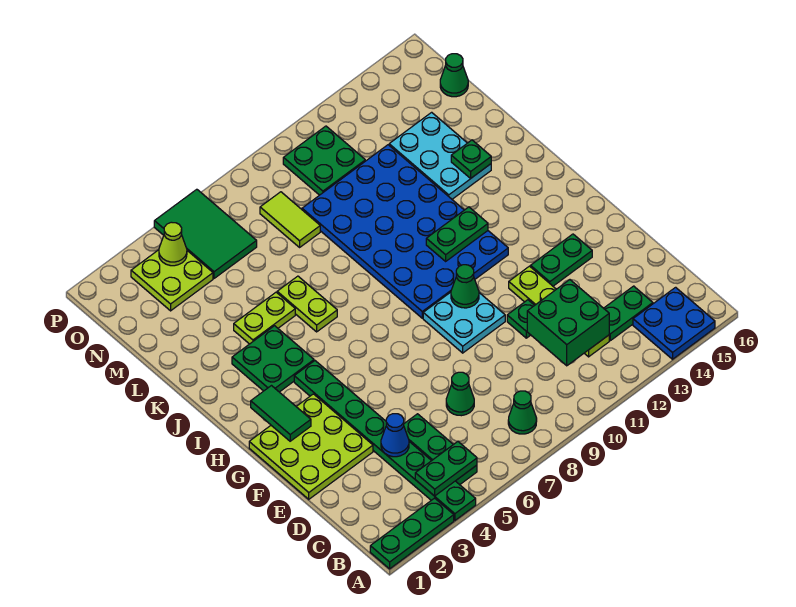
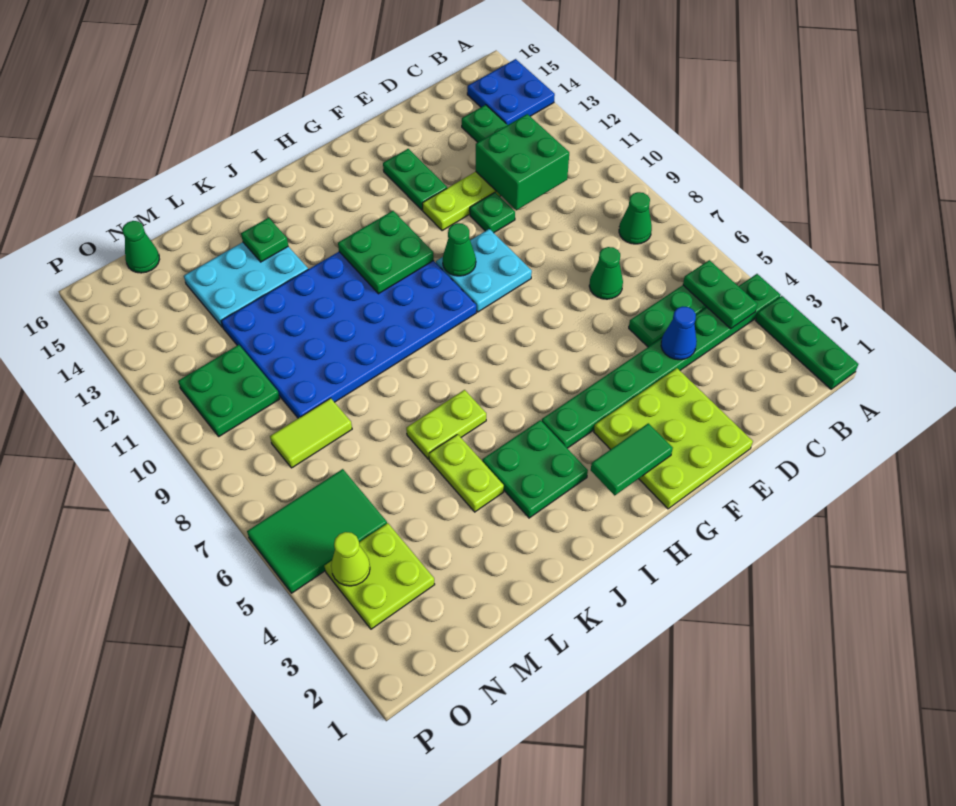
green 1x2 plate [426,207,488,261] -> green 2x2 plate [338,211,434,294]

